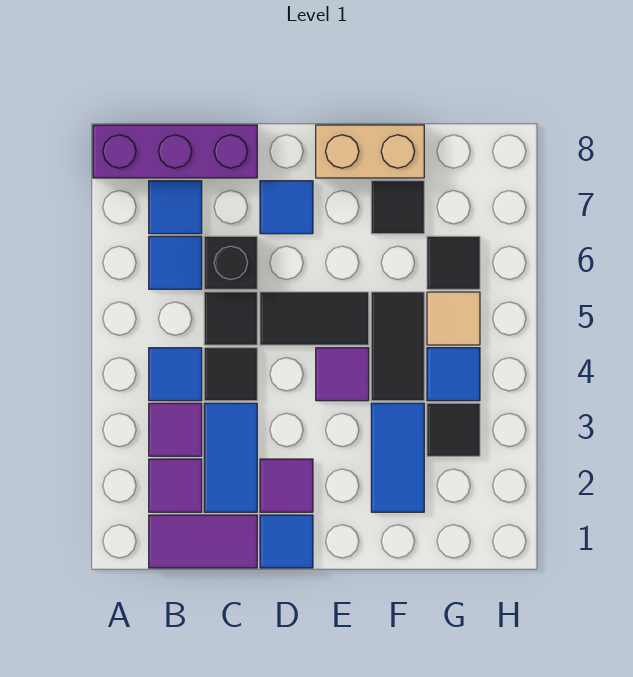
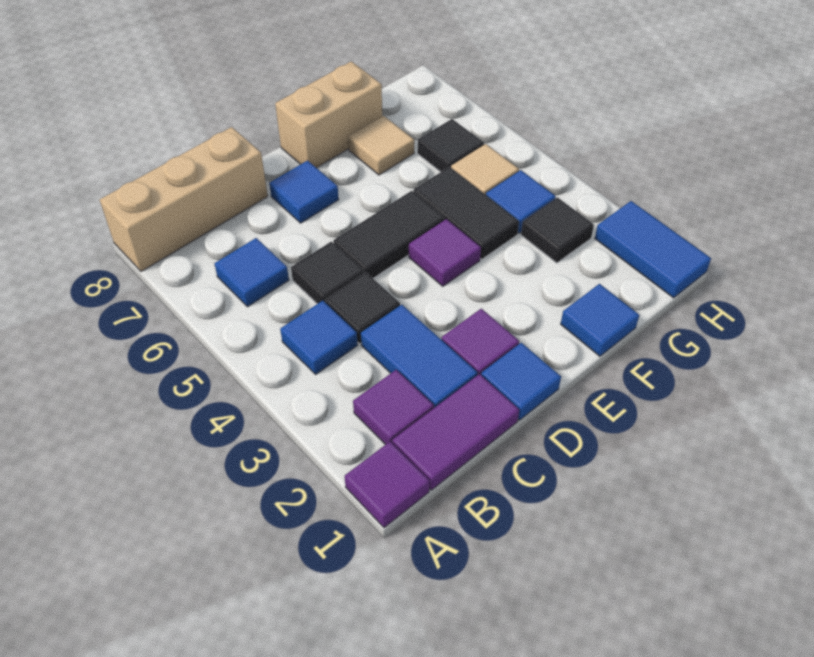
purple 1x3 brick [93,125,257,178] -> tan 1x3 brick [100,127,268,271]
purple 1x1 tile [149,403,202,456] -> purple 1x1 tile moved to [345,442,430,528]
blue 1x1 tile [149,181,202,234] -> blue 1x1 tile moved to [561,284,639,356]
black 1x1 brick [204,236,257,289] -> none
blue 1x2 tile [371,403,424,512] -> blue 1x2 tile moved to [595,201,711,298]
black 1x1 tile [371,181,424,234] -> tan 1x1 tile [348,116,414,175]

